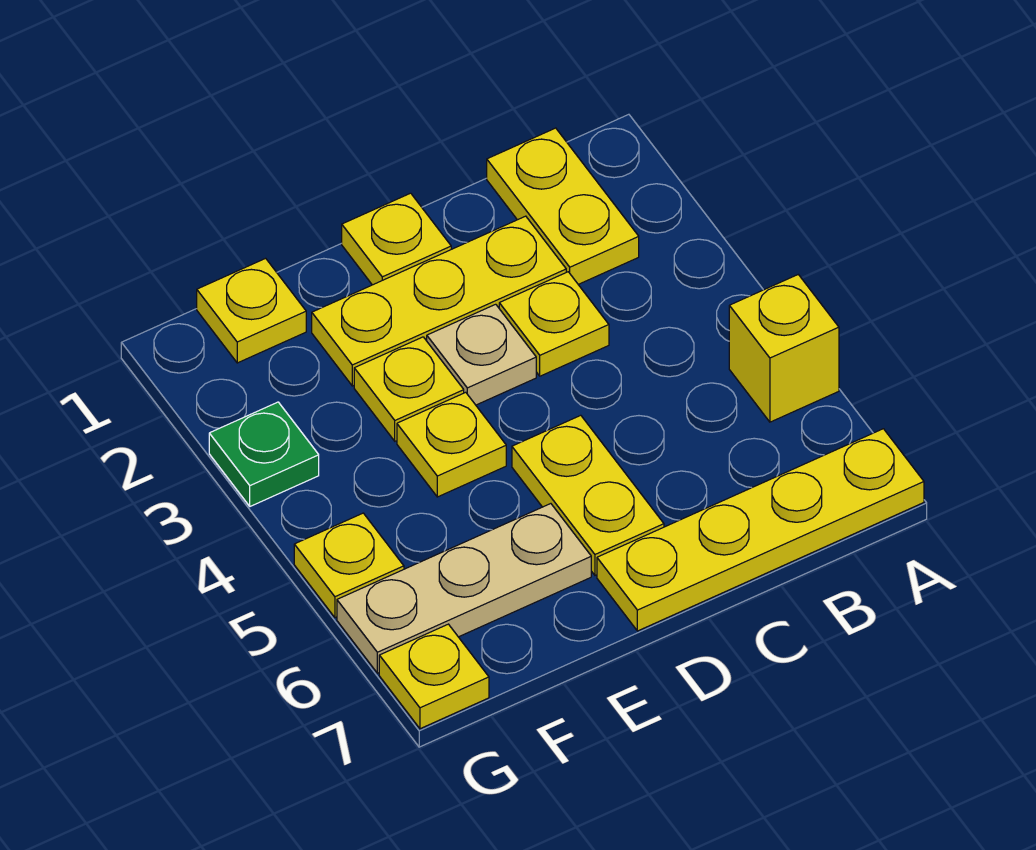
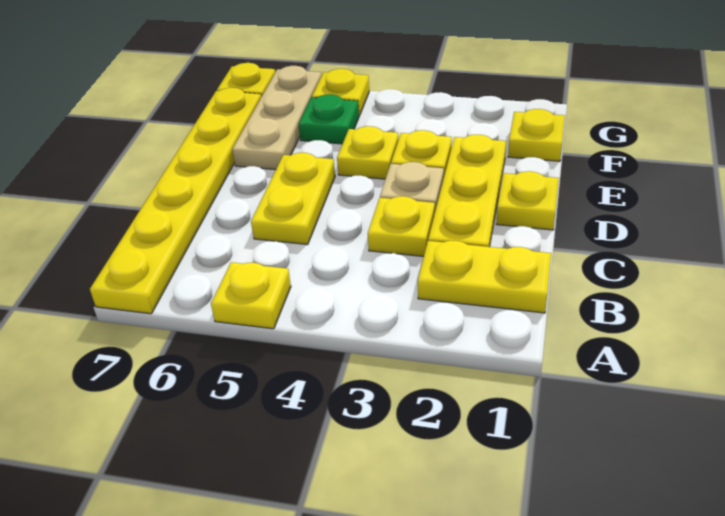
yellow 1x1 brick [729,275,839,422] -> yellow 1x1 plate [211,262,291,329]
yellow 1x4 plate [597,429,924,631] -> yellow 1x6 plate [90,88,261,314]
yellow 1x2 plate [512,415,664,575] -> yellow 1x2 plate turned to [251,153,335,245]
green 1x1 plate [209,402,319,506] -> green 1x1 plate moved to [299,94,359,144]

